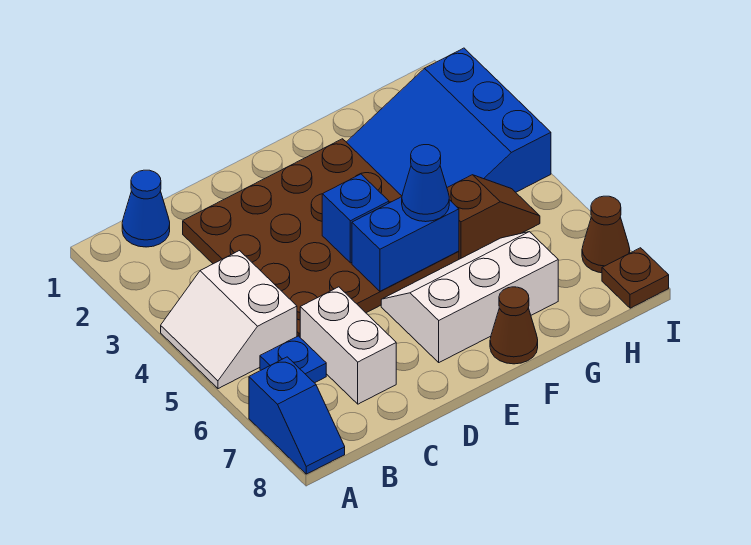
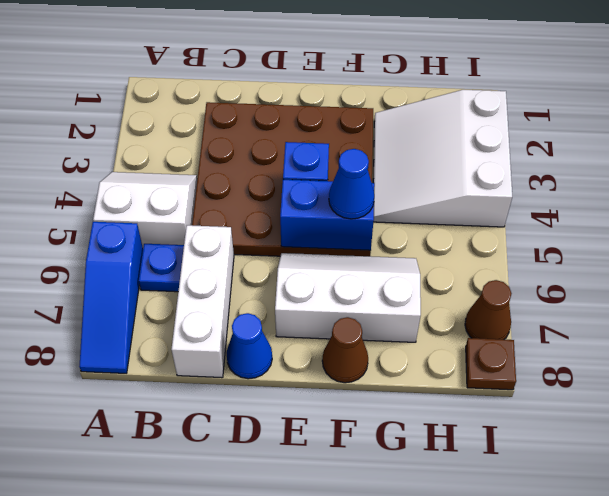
white 2x2 slope [161,251,297,389] -> white 2x2 slope turned to [93,172,197,247]
blue 1x2 slope [249,357,345,474] -> blue 1x3 slope [79,222,143,373]
blue 1x1 cone [122,170,170,247] -> blue 1x1 cone moved to [227,313,272,379]
white 1x2 brick [300,287,396,404] -> white 1x3 brick [171,225,234,378]
blue 3x3 slope [347,48,551,196] -> white 3x3 slope [373,90,512,227]
brown 1x2 slope [447,175,540,259] -> none

